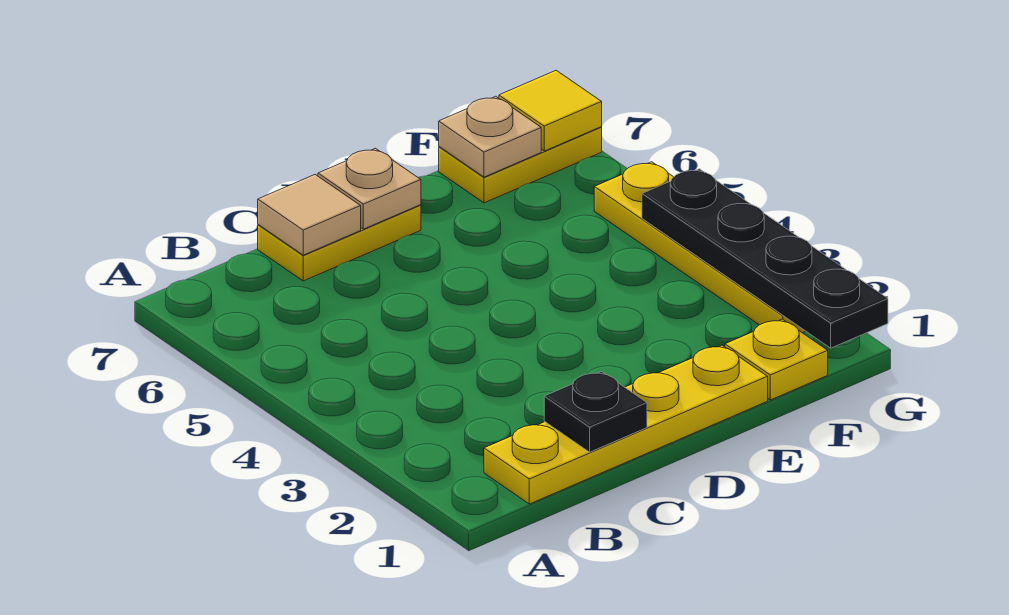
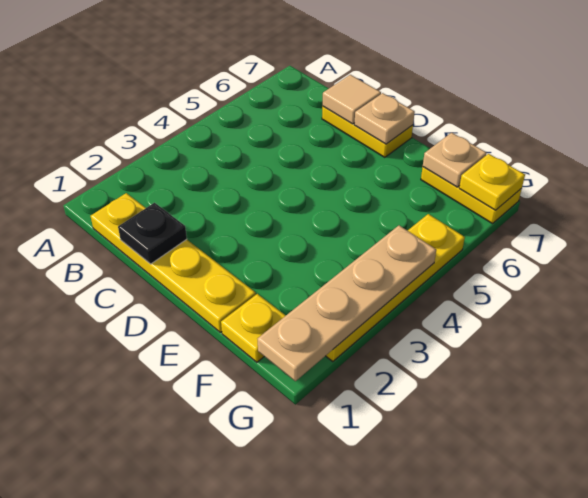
black 1x4 plate [642,169,888,348] -> tan 1x4 plate [258,225,436,381]
yellow 1x1 tile [499,70,602,151] -> yellow 1x1 plate [459,154,525,210]

